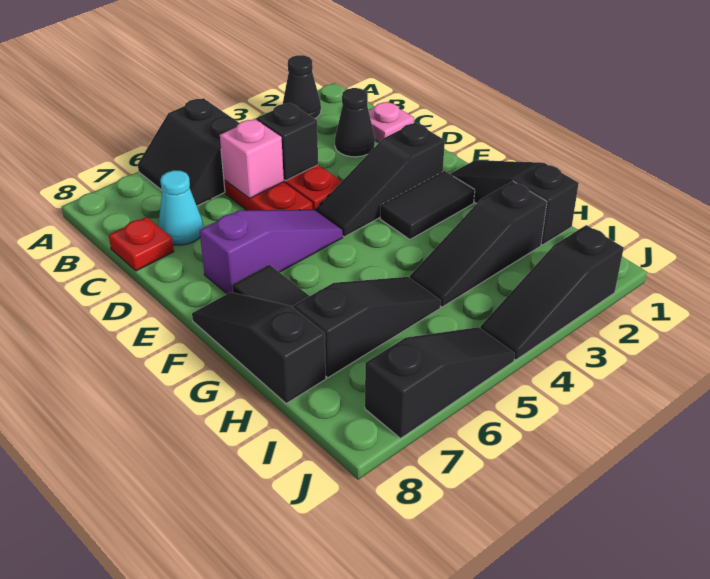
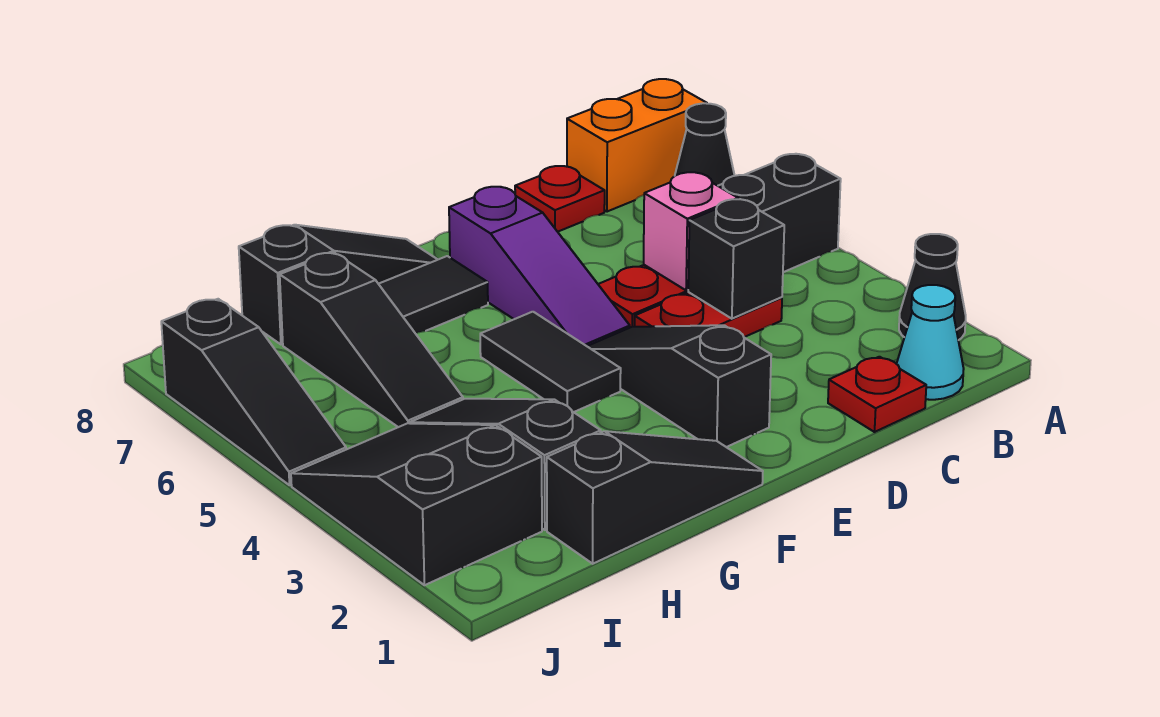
none -> orange 1x2 brick [567,79,707,212]
pink 1x1 plate [369,102,414,142] -> red 1x1 plate [828,357,926,432]
black 1x1 cone [335,88,375,157] -> black 1x1 cone moved to [675,103,735,186]
cyan 1x1 cone [158,170,203,245] -> cyan 1x1 cone moved to [897,285,964,400]
black 1x2 tile [380,171,475,239] -> black 1x2 tile moved to [480,312,621,412]
black 1x3 slope [480,225,624,360] -> black 2x3 slope [291,423,542,585]

